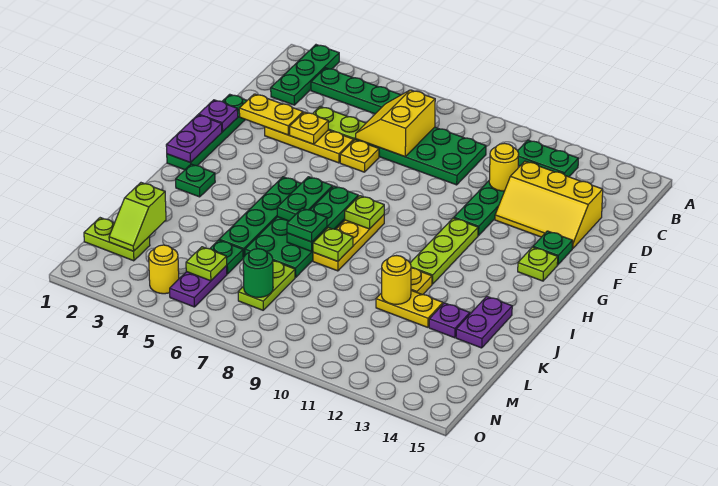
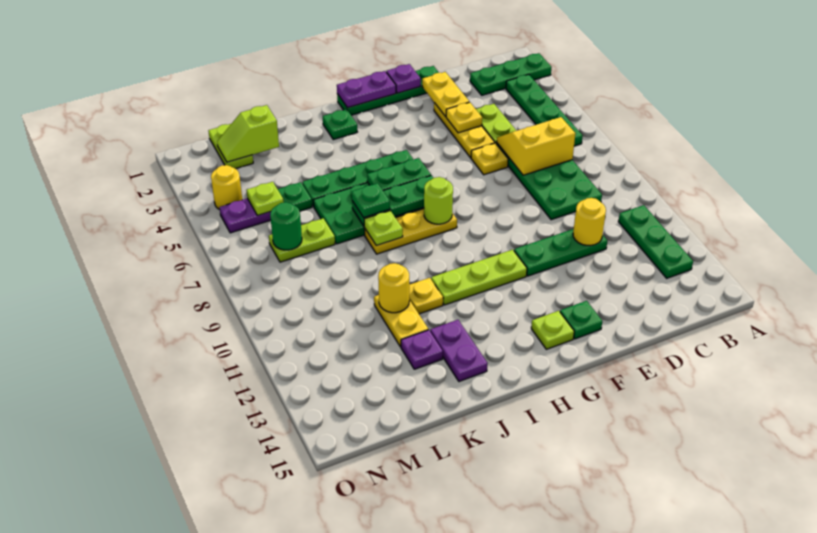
green 1x2 plate [518,140,578,177] -> green 1x3 plate [618,205,693,278]
yellow 2x3 slope [495,161,603,249] -> none
lime 1x1 plate [345,196,384,229] -> lime 1x1 round brick [424,177,453,224]
purple 1x2 plate [456,296,512,348] -> purple 1x2 plate turned to [430,320,488,382]

